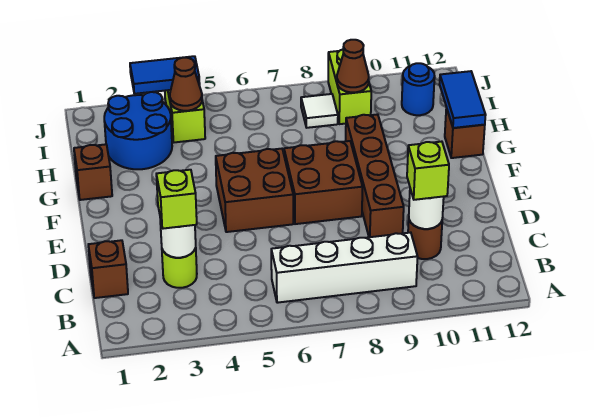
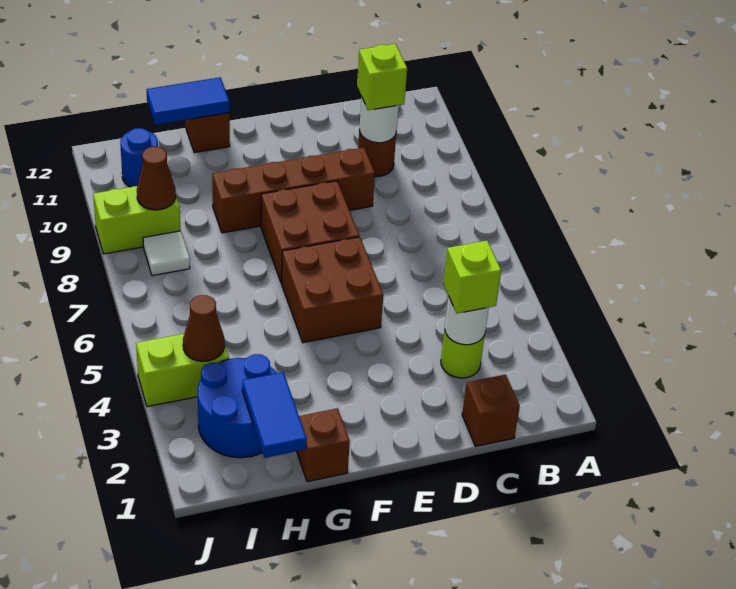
white 1x4 brick [271,233,418,303] -> none
blue 1x2 tile [130,56,200,94] -> blue 1x2 tile moved to [242,372,307,458]

